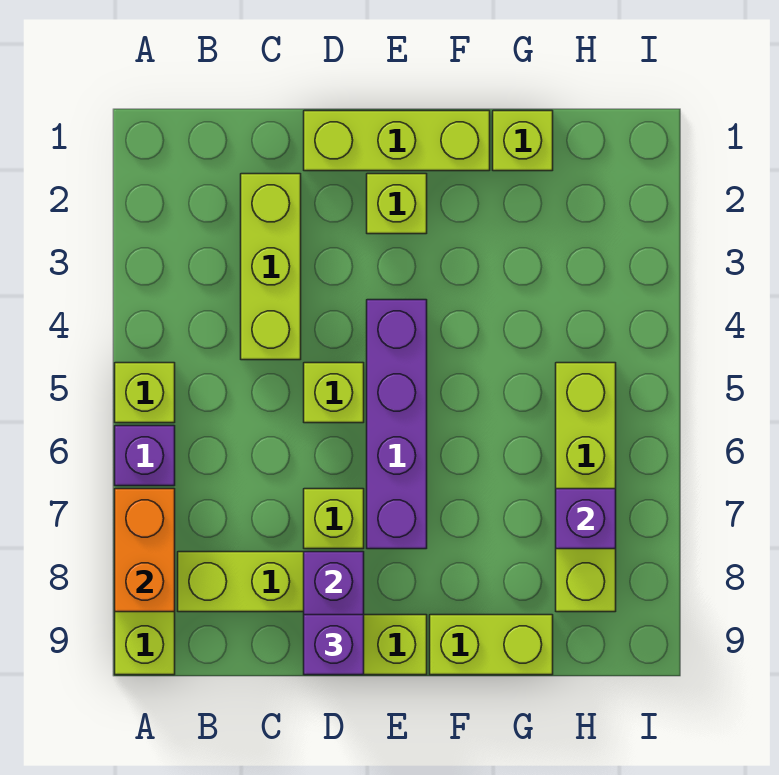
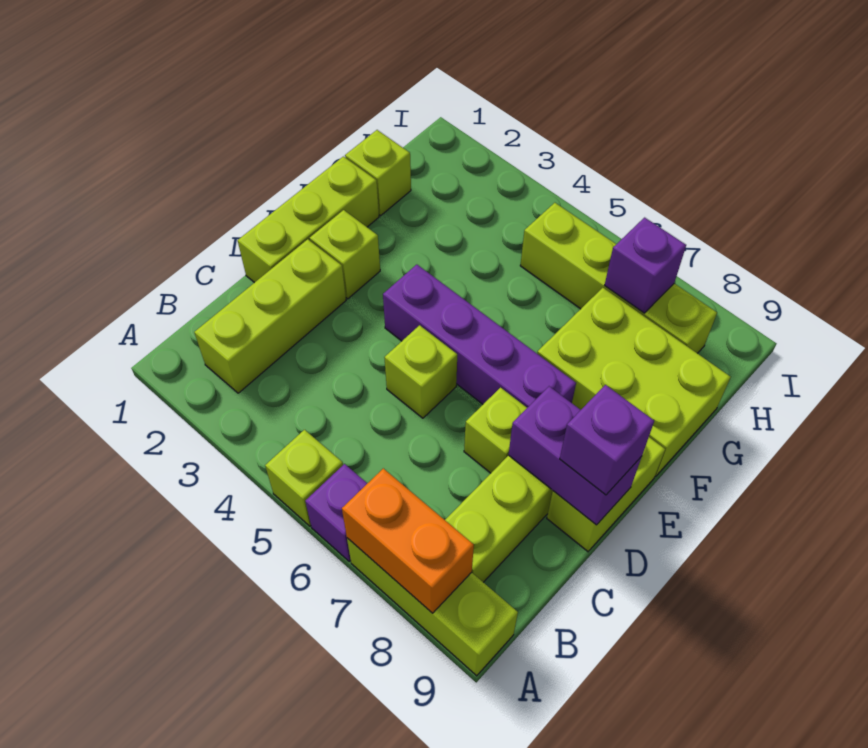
lime 1x3 brick [241,174,301,360] -> lime 1x3 brick turned to [194,239,346,393]
lime 1x2 brick [430,615,553,675] -> lime 2x3 brick [537,288,730,477]

